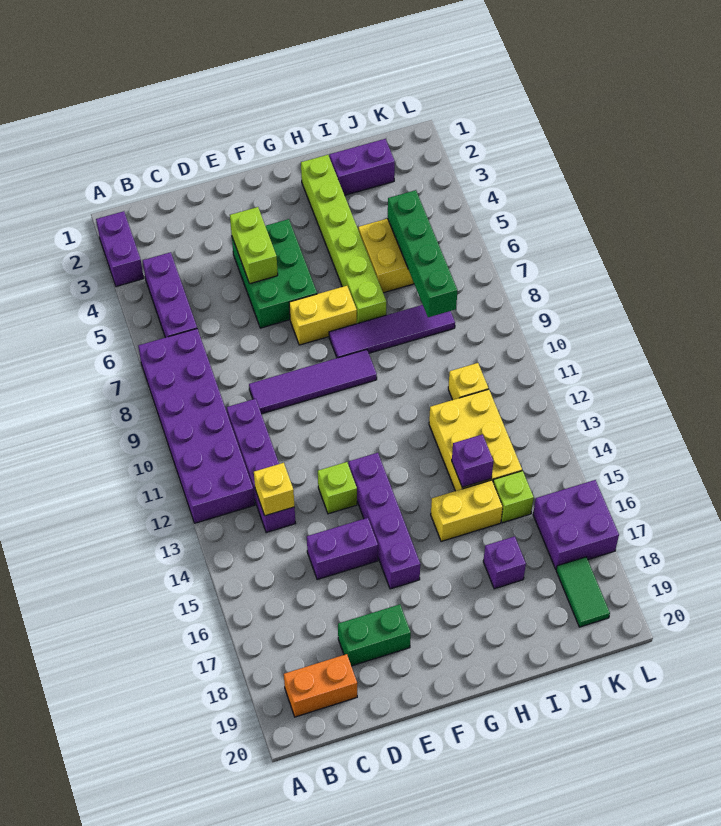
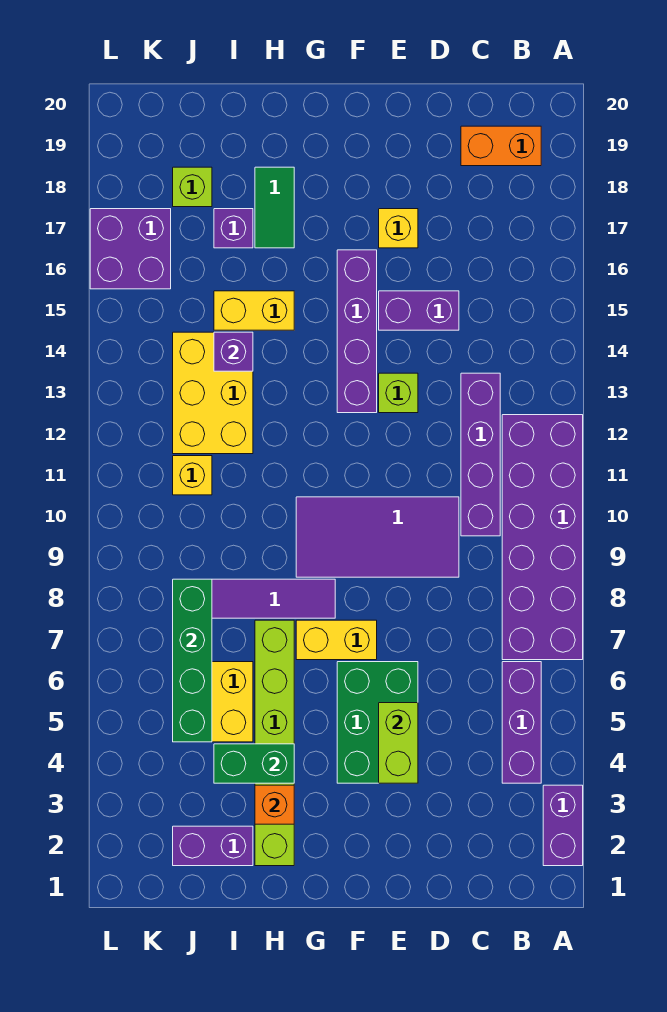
yellow 1x1 brick [254,463,295,516] -> yellow 1x1 brick moved to [379,209,418,248]
purple 1x4 tile [249,350,377,414] -> purple 2x4 tile [296,497,459,577]
green 1x2 brick [338,604,411,666] -> green 1x2 brick moved to [214,744,294,783]
none -> orange 1x1 brick [255,785,294,824]
lime 1x1 brick [493,471,534,523] -> lime 1x1 brick moved to [173,167,212,207]
green 1x2 tile [556,557,610,627] -> green 1x2 tile moved to [255,167,294,248]

